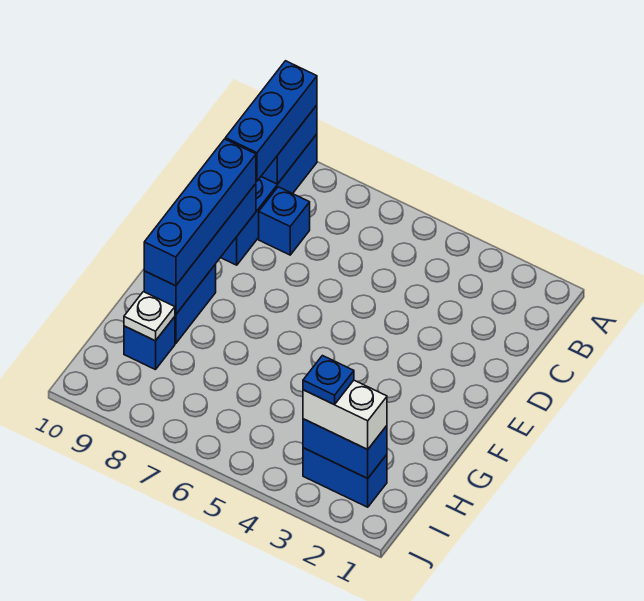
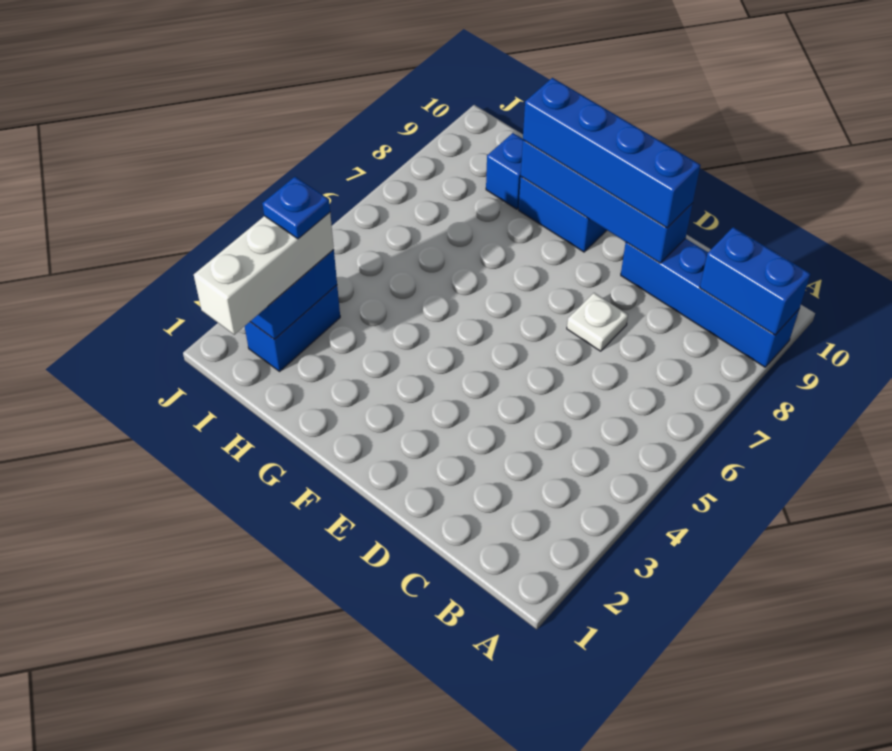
blue 1x3 brick [225,61,317,181] -> none
blue 1x1 brick [259,187,310,255] -> none
white 1x1 plate [124,292,175,341] -> white 1x1 plate moved to [567,293,628,351]
white 1x2 brick [303,380,387,449] -> white 1x3 brick [194,212,334,335]

